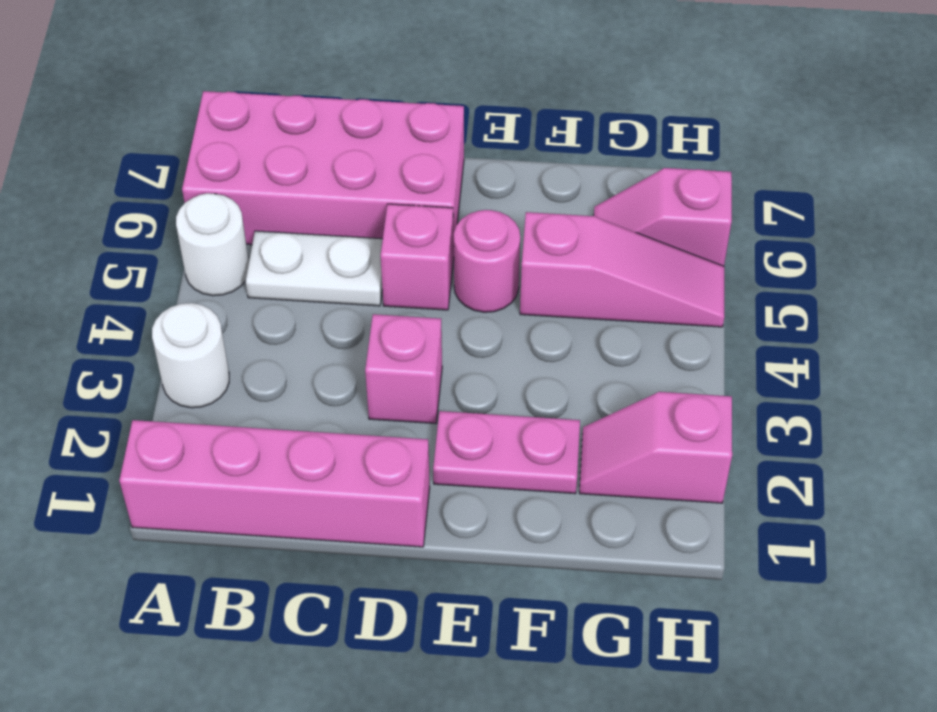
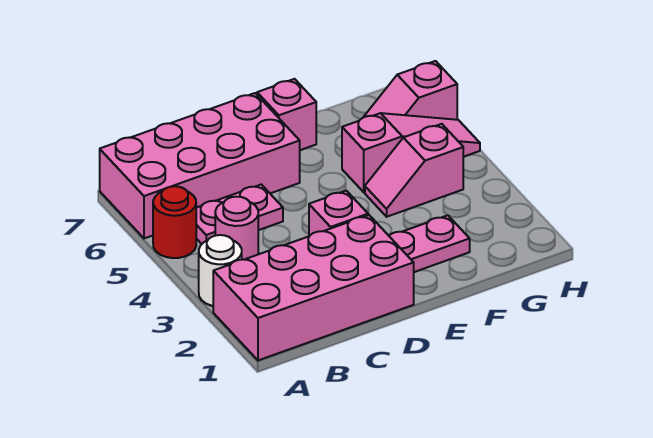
pink 1x4 brick [119,420,430,547] -> pink 2x4 brick [213,215,414,360]
white 1x1 round brick [176,193,249,296] -> red 1x1 round brick [153,186,196,258]
white 1x2 plate [246,231,383,306] -> pink 1x2 plate [196,184,283,244]
pink 1x1 brick [381,204,454,310] -> pink 1x1 brick moved to [257,79,316,150]
pink 1x1 round brick [454,210,520,312] -> pink 1x1 round brick moved to [215,197,258,260]
pink 1x2 slope [579,392,732,503] -> pink 1x2 slope moved to [365,124,463,217]

